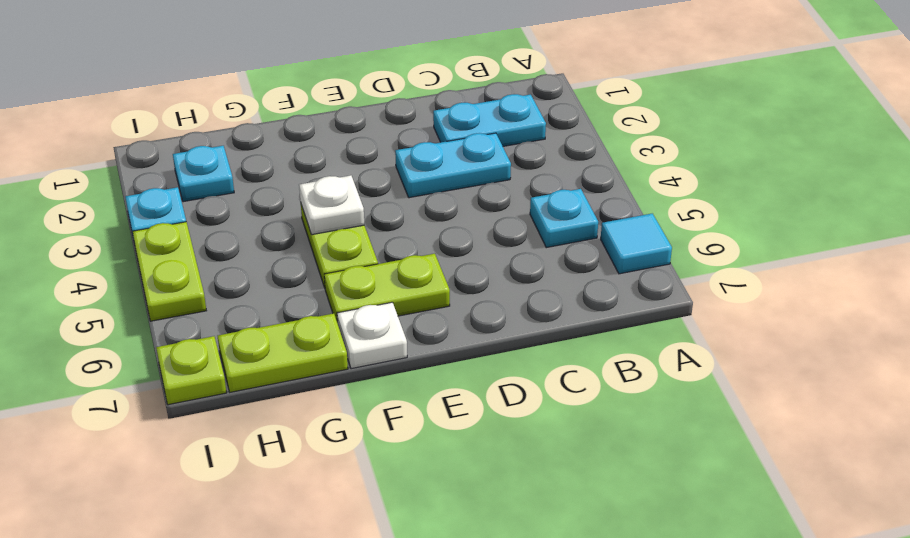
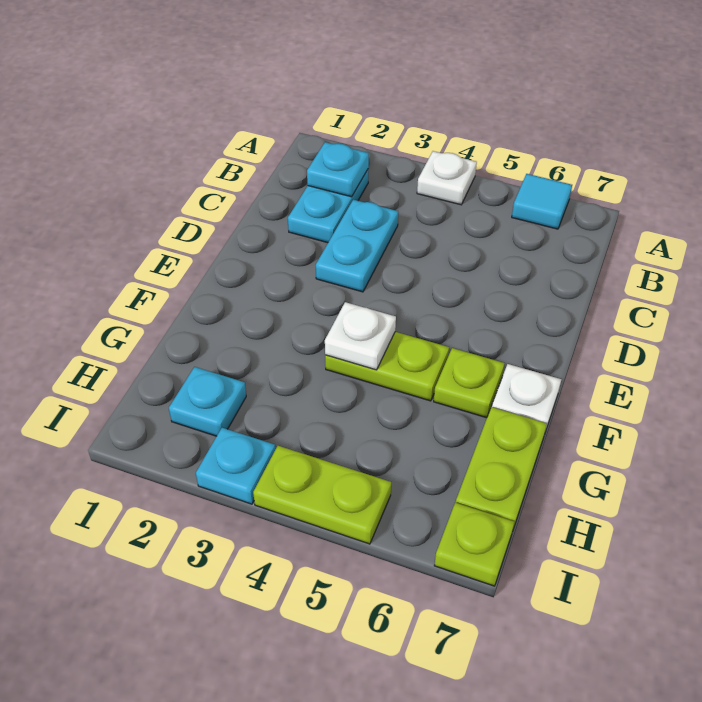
none -> white 1x1 plate [417,151,477,205]
cyan 1x1 plate [530,189,598,248] -> cyan 1x1 plate moved to [307,142,369,197]
lime 1x2 plate [324,254,450,323] -> lime 1x1 plate [434,348,505,418]

